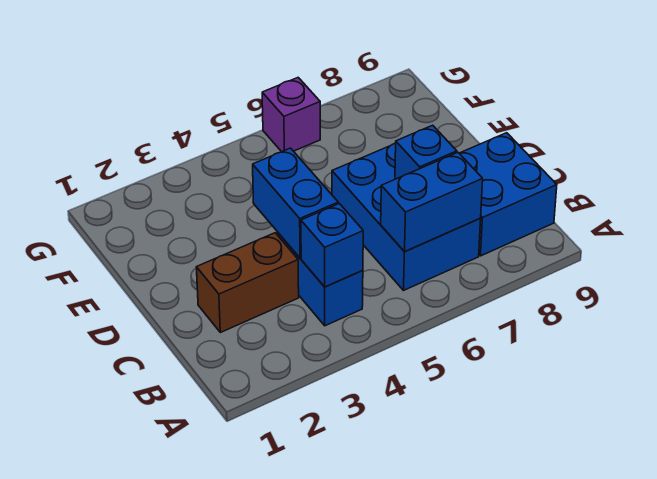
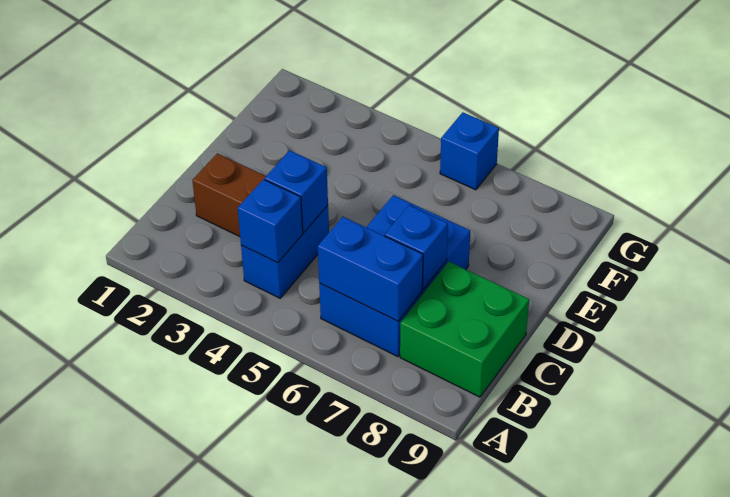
blue 2x2 brick [459,133,557,256] -> green 2x2 brick [400,262,529,397]
blue 1x2 brick [253,148,338,258] -> blue 1x1 brick [265,150,328,232]
purple 1x1 brick [262,78,320,152] -> blue 1x1 brick [440,112,499,190]

